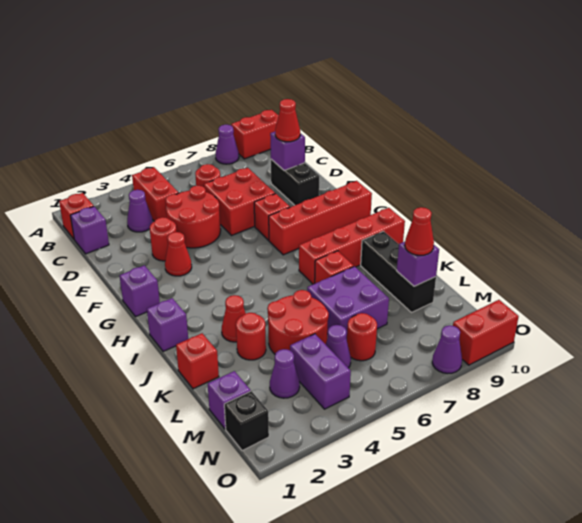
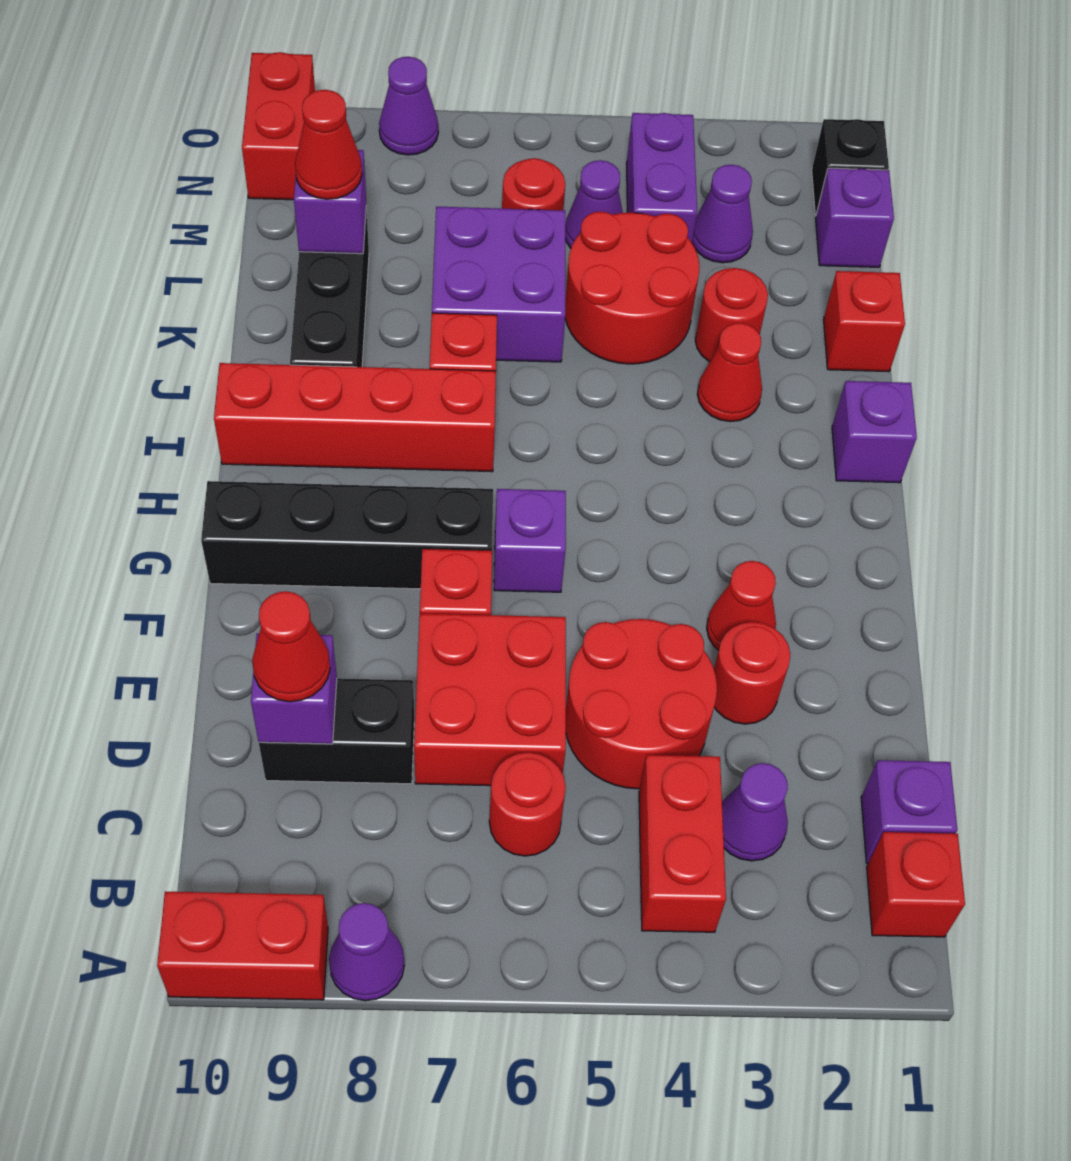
black 1x2 brick [271,159,319,205] -> black 1x2 brick turned to [259,678,414,784]
purple 1x1 brick [120,265,160,317] -> purple 1x1 brick moved to [494,489,566,592]
red 1x4 brick [269,181,372,255] -> black 1x4 brick [201,481,493,589]
red 1x2 brick [453,300,519,365] -> red 1x2 brick turned to [242,52,315,200]

